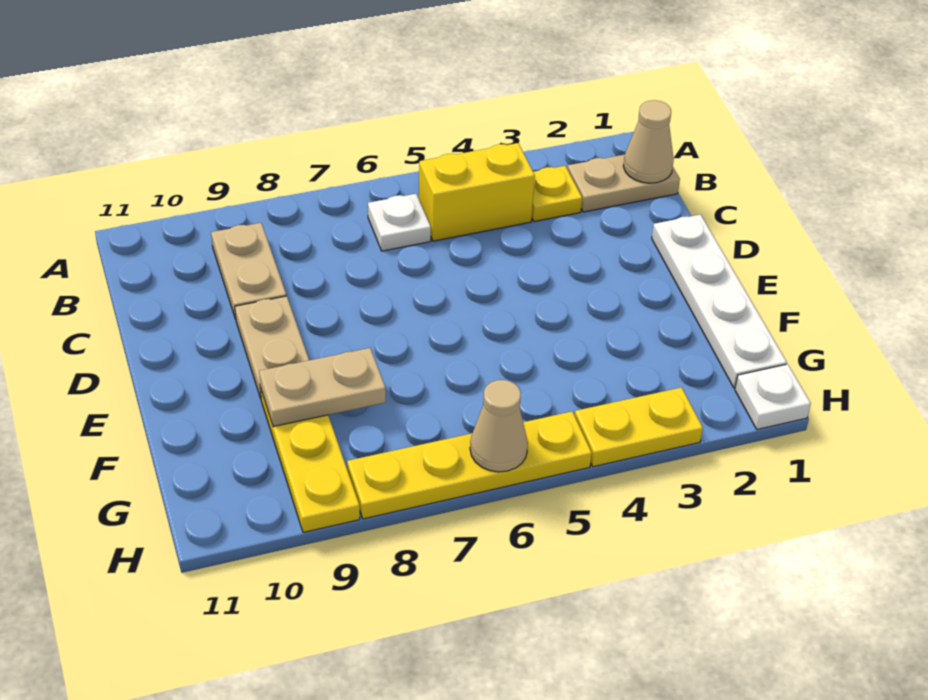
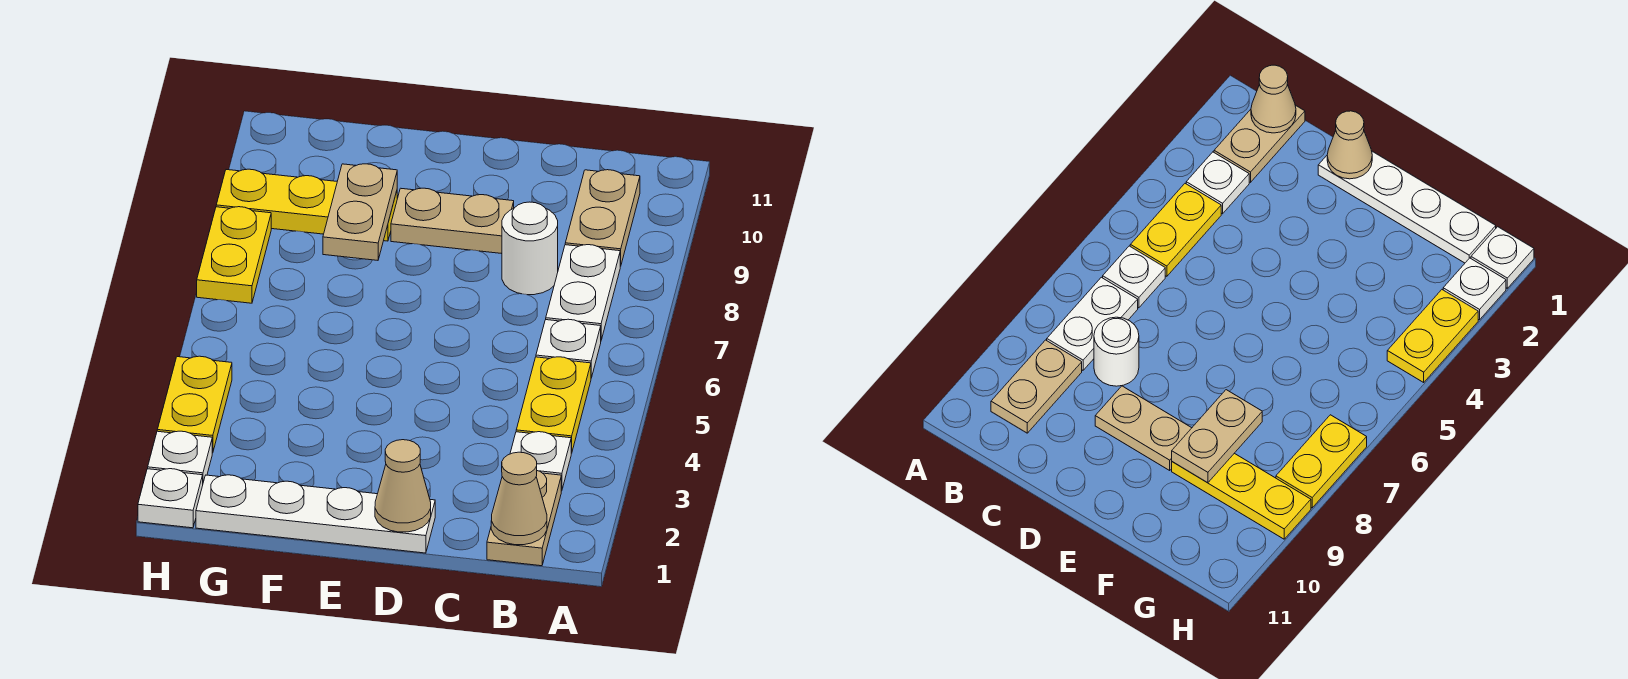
yellow 1x1 plate [532,166,582,222] -> white 1x1 plate [510,432,571,491]
yellow 1x2 brick [419,143,535,241] -> yellow 1x2 plate [516,357,591,453]
none -> white 1x2 plate [546,245,620,340]
tan 1x2 plate [211,223,286,319] -> tan 1x2 plate turned to [565,170,640,266]
none -> white 1x1 round brick [502,202,558,295]
none -> white 1x1 plate [148,431,212,482]
yellow 1x4 plate [347,412,592,519] -> yellow 1x2 plate [197,207,271,303]
tan 1x1 cone [470,380,528,472] -> tan 1x1 cone moved to [375,440,431,532]

